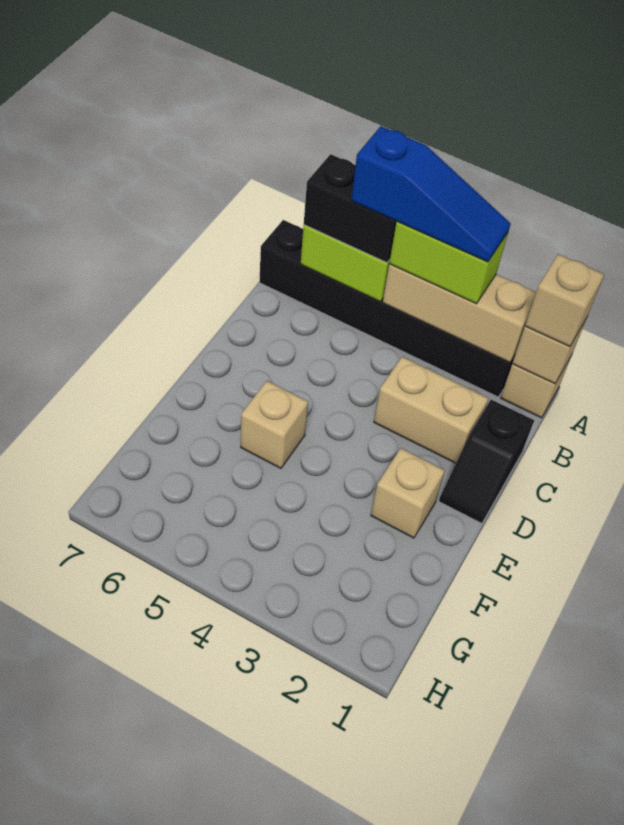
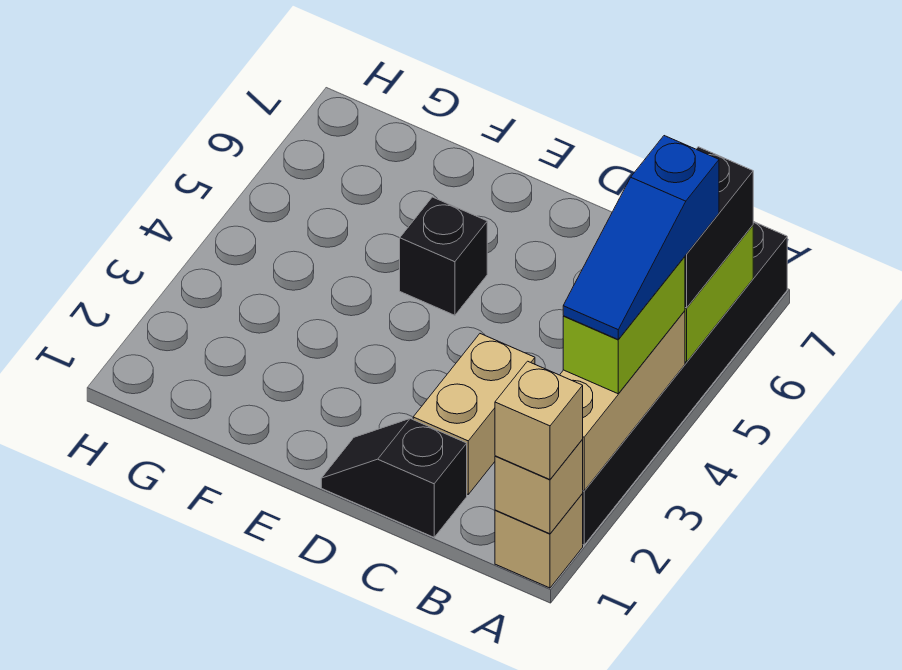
tan 1x1 brick [371,448,445,538] -> none
tan 1x1 brick [241,381,308,468] -> black 1x1 brick [400,197,487,315]

